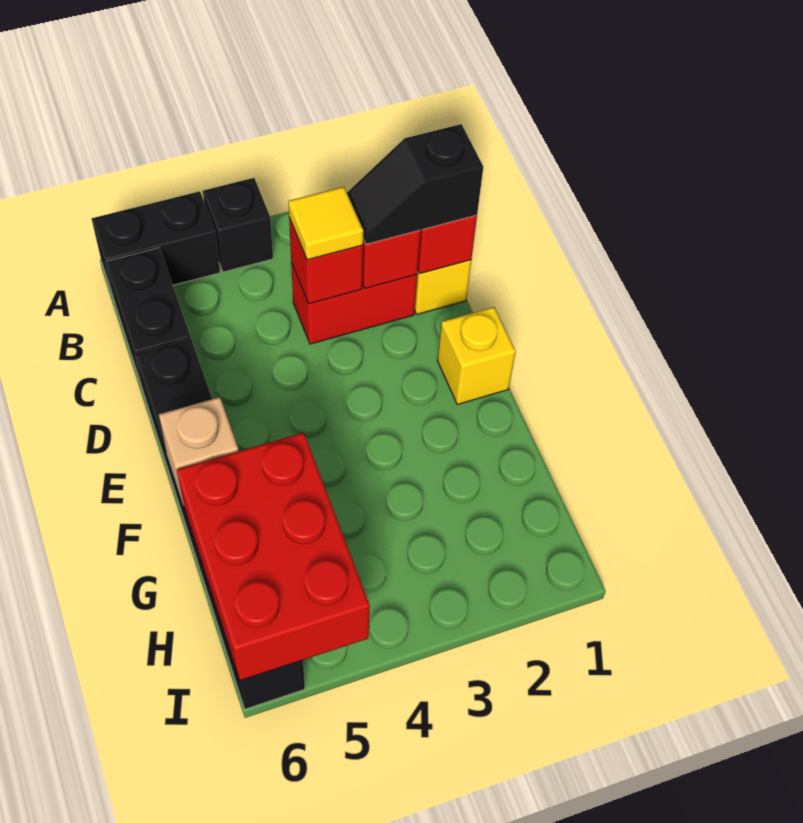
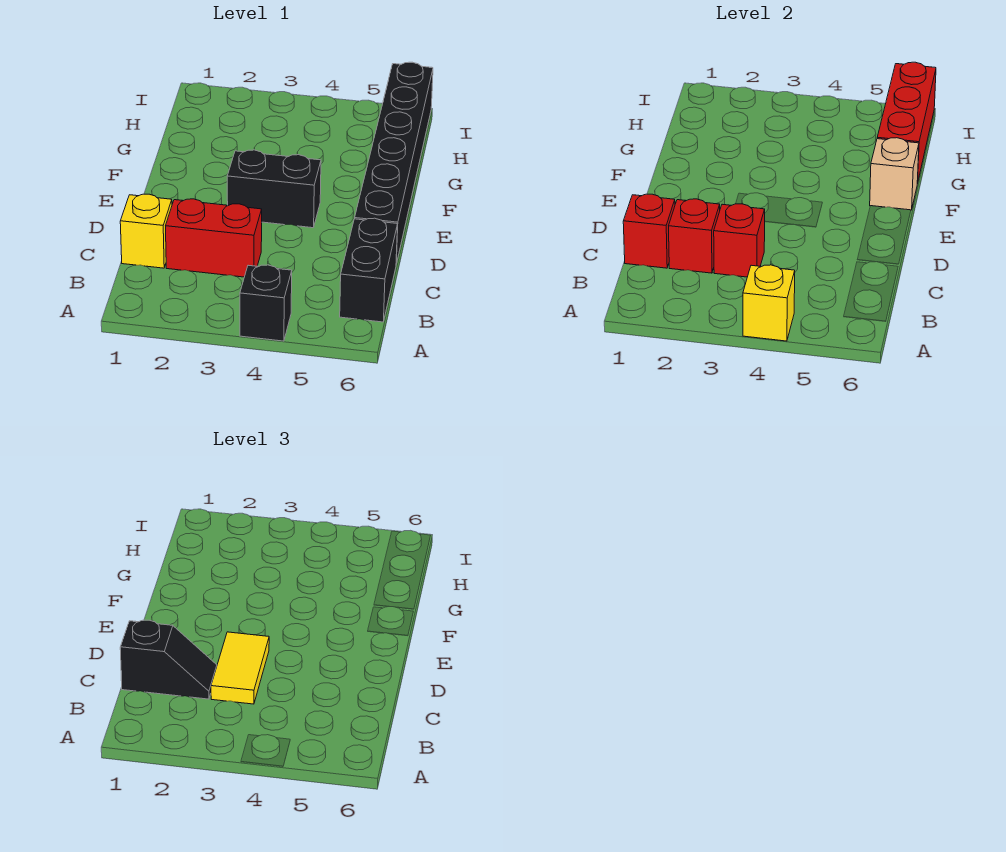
black 1x2 brick [92,191,220,296] -> black 1x2 brick moved to [227,150,321,228]
yellow 1x1 tile [288,187,363,260] -> yellow 1x2 tile [211,632,269,704]
yellow 1x1 brick [438,307,516,405] -> yellow 1x1 brick moved to [743,265,795,341]
red 2x3 brick [177,433,370,681] -> red 1x3 brick [877,62,936,184]

